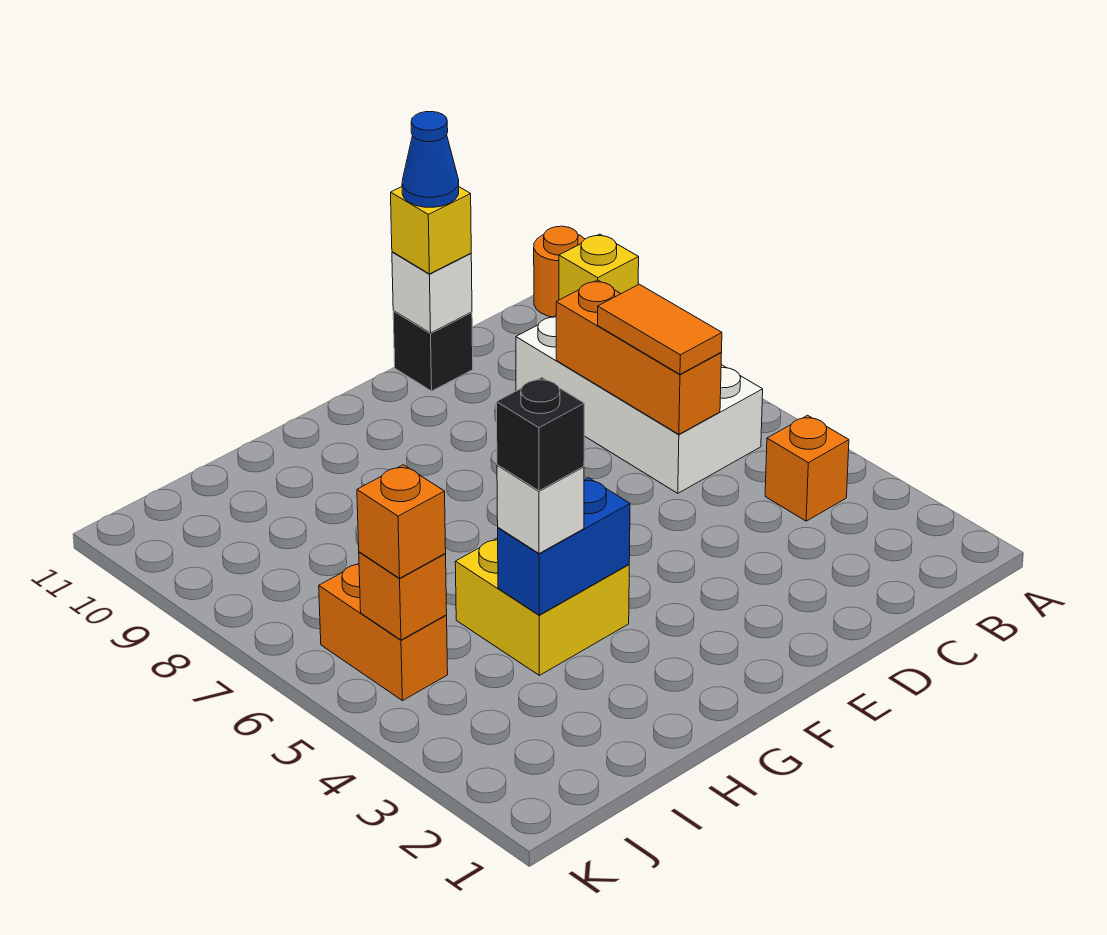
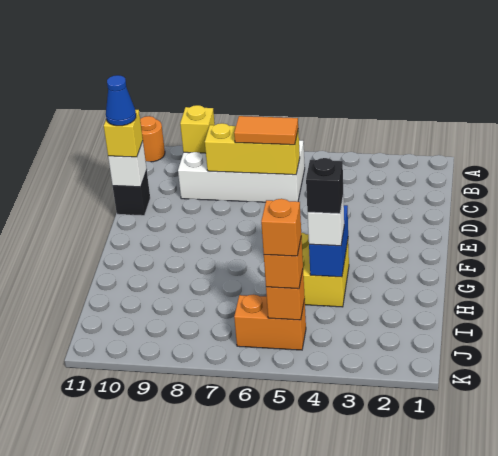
orange 1x1 brick [765,415,849,521] -> orange 1x1 brick moved to [261,199,301,256]
orange 1x3 brick [556,280,722,434] -> yellow 1x3 brick [205,123,300,175]

